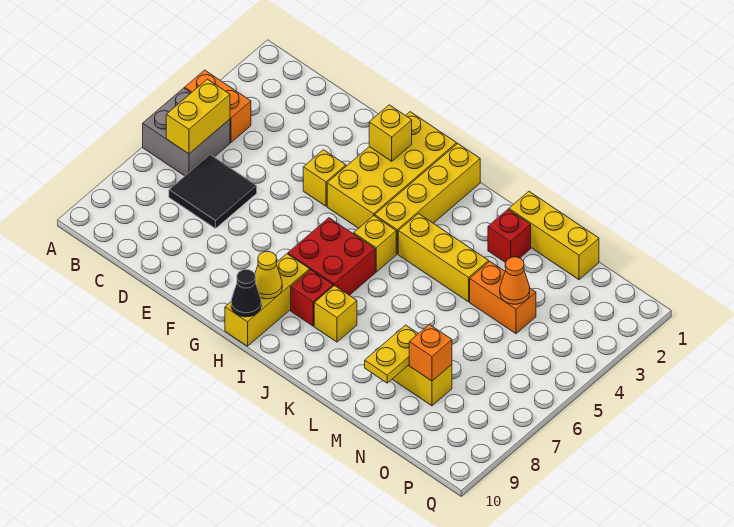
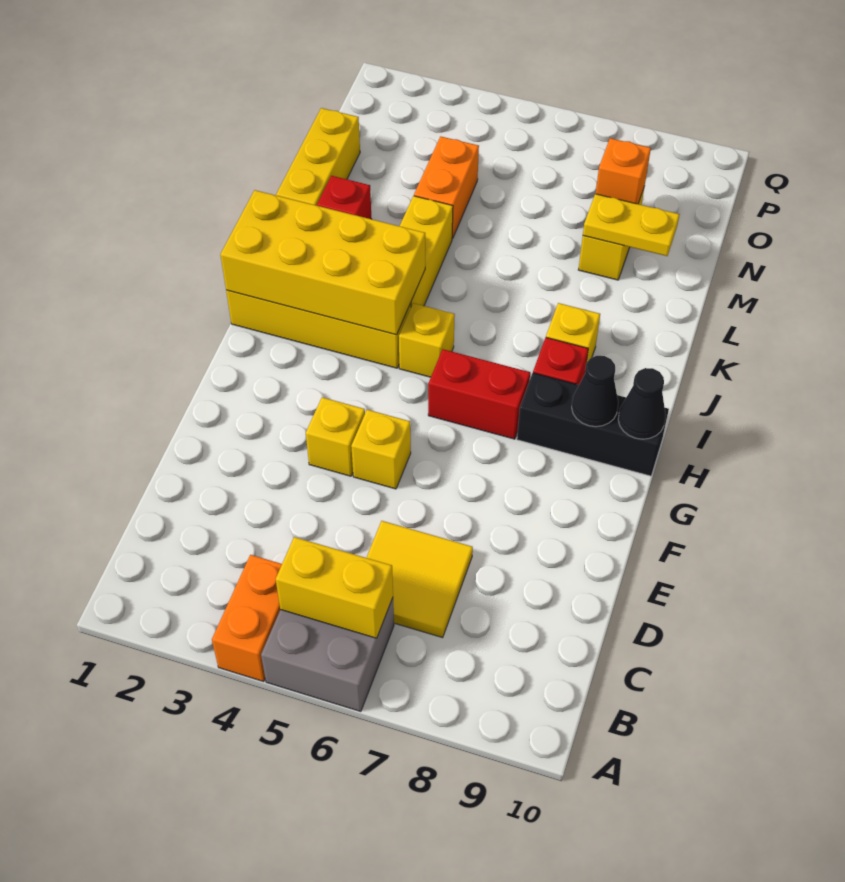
black 2x2 tile [169,155,257,228] -> yellow 2x2 tile [367,521,473,638]
yellow 2x4 brick [327,112,457,228] -> yellow 2x4 brick moved to [220,190,425,335]
yellow 1x1 brick [369,105,412,161] -> yellow 1x1 brick moved to [351,410,411,489]
red 2x2 brick [288,218,375,295] -> red 1x2 brick [428,349,530,439]
yellow 1x3 brick [225,254,310,346] -> black 1x3 brick [517,373,669,476]
yellow 1x1 cone [255,252,282,299] -> black 1x1 cone [572,356,618,427]
orange 1x1 cone [500,257,530,304] -> none

